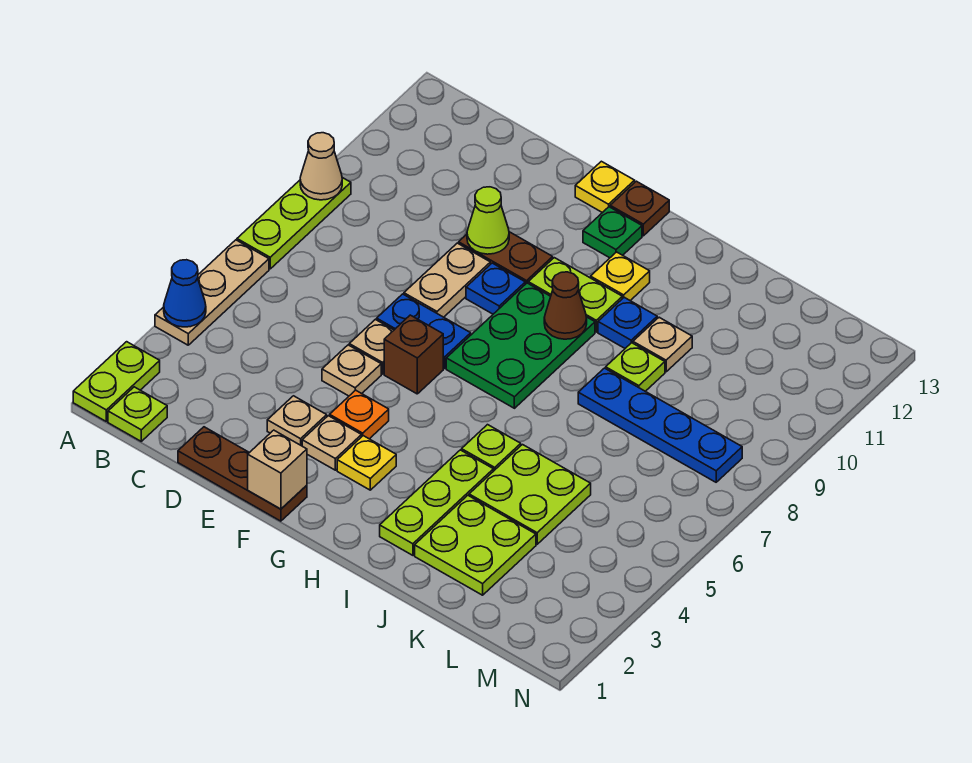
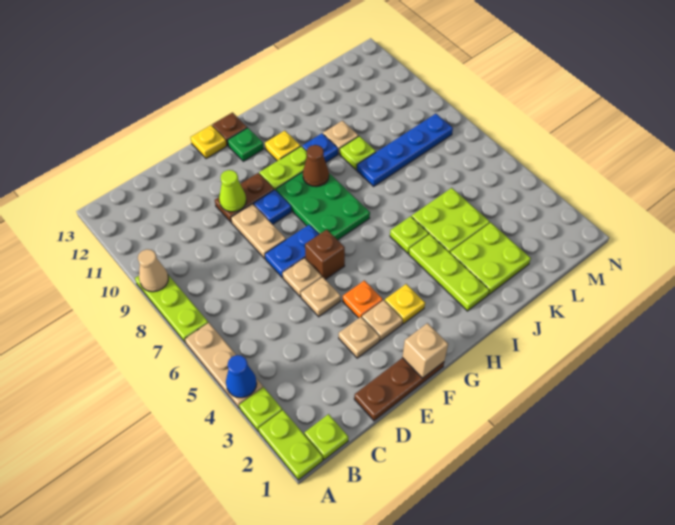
none -> lime 1x1 plate [239,387,282,432]

